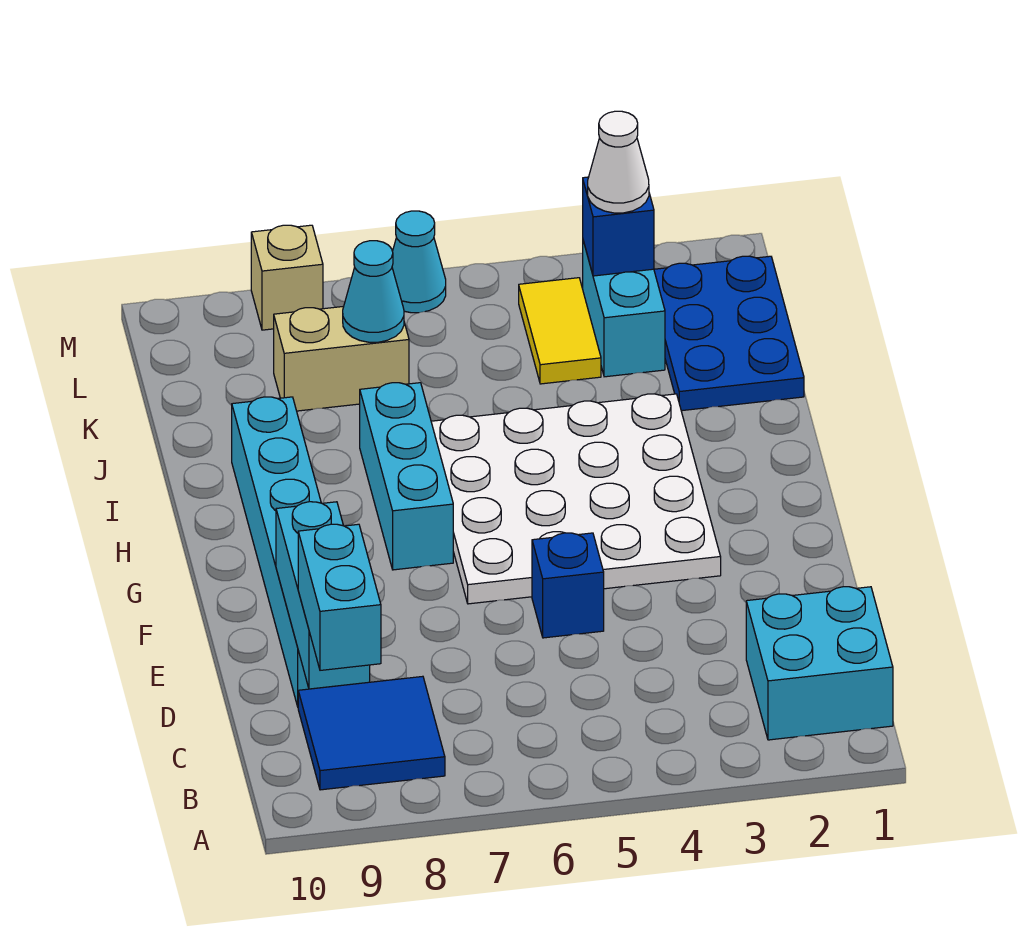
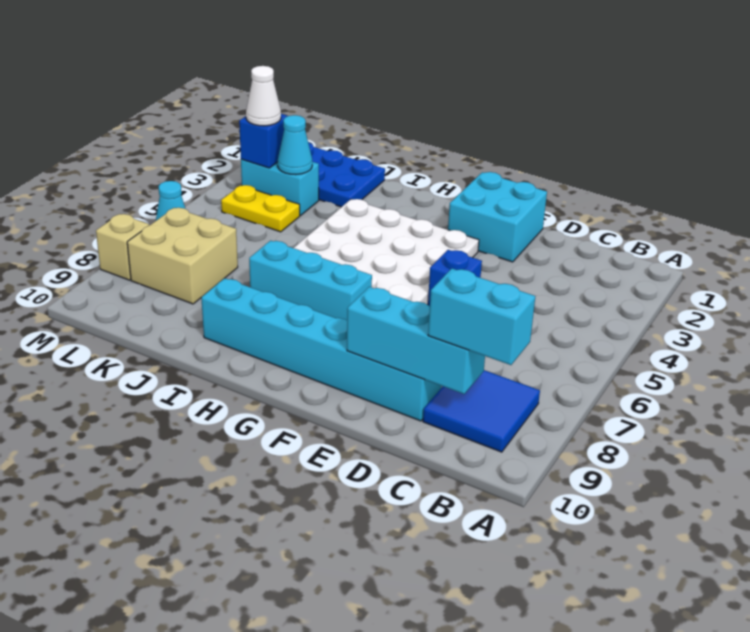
cyan 2x2 brick [746,587,893,740] -> cyan 2x2 brick moved to [448,172,547,262]
yellow 1x2 tile [519,278,601,384] -> yellow 1x2 plate [221,185,300,232]
tan 1x2 brick [274,306,409,411] -> tan 2x2 brick [127,208,238,304]
cyan 1x1 cone [343,241,404,342] -> cyan 1x1 cone moved to [278,115,312,175]

